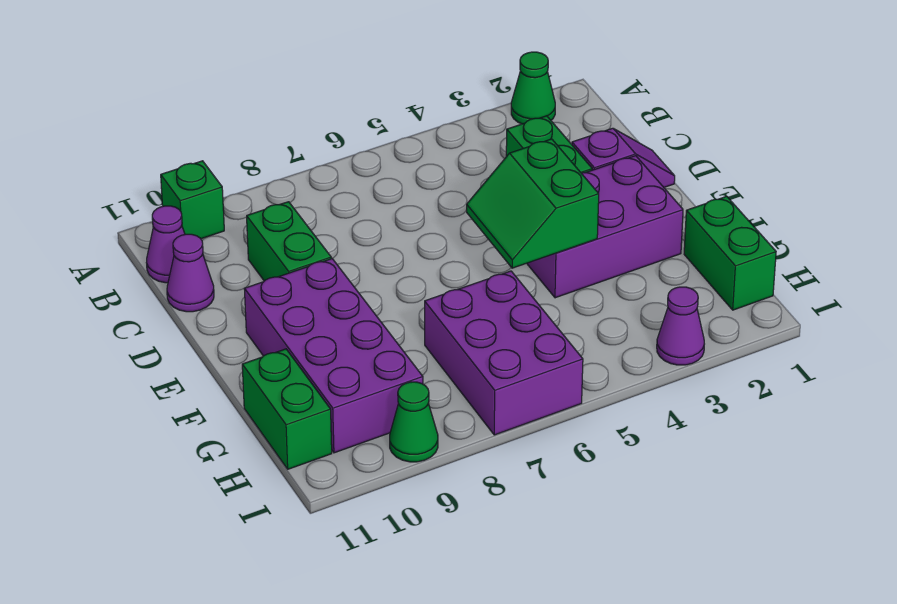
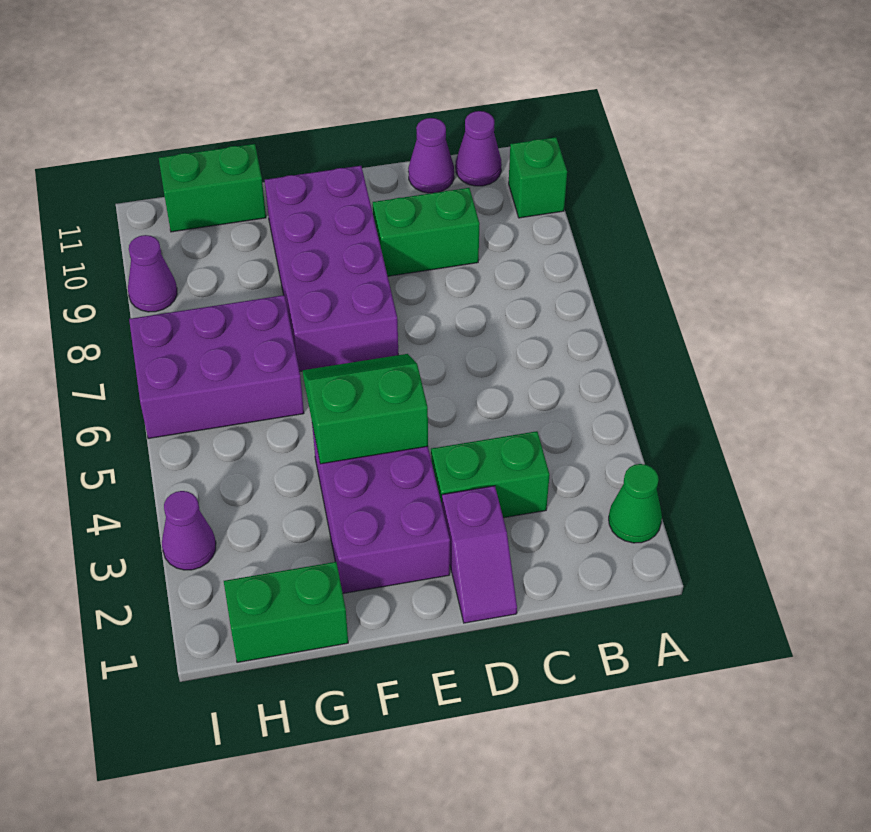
purple 2x4 brick [244,259,423,453] -> purple 2x4 brick turned to [265,166,398,372]
green 1x1 cone [390,382,438,462] -> purple 1x1 cone [128,235,177,312]

